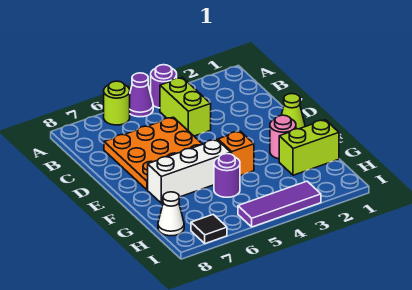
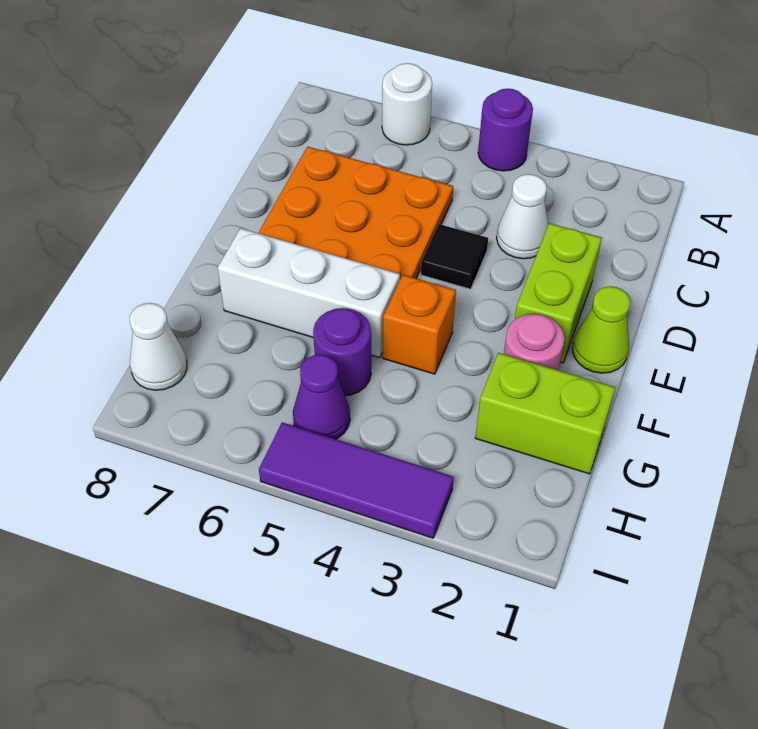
purple 1x1 cone [130,73,153,117] -> purple 1x1 cone moved to [293,355,350,439]
lime 1x1 round brick [104,81,130,125] -> white 1x1 round brick [382,63,432,145]
lime 1x2 brick [160,77,211,136] -> lime 1x2 brick moved to [515,223,602,363]
none -> white 1x1 cone [497,174,548,259]
black 1x1 tile [191,214,227,244] -> black 1x1 tile moved to [421,224,488,289]

